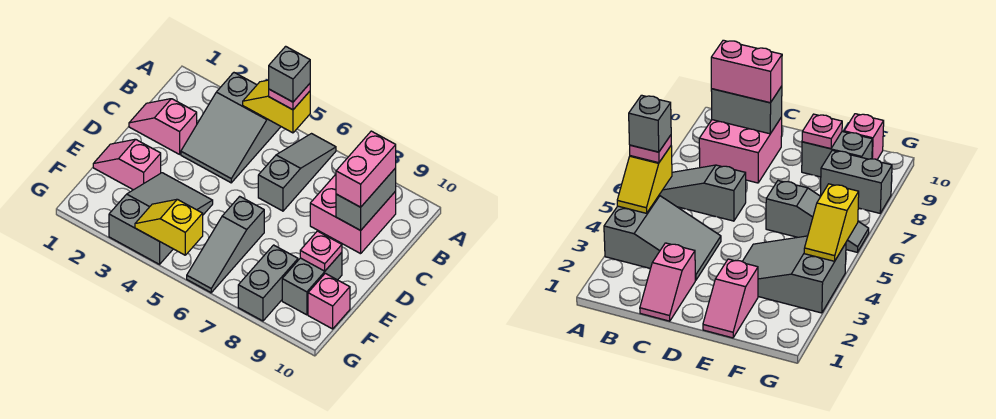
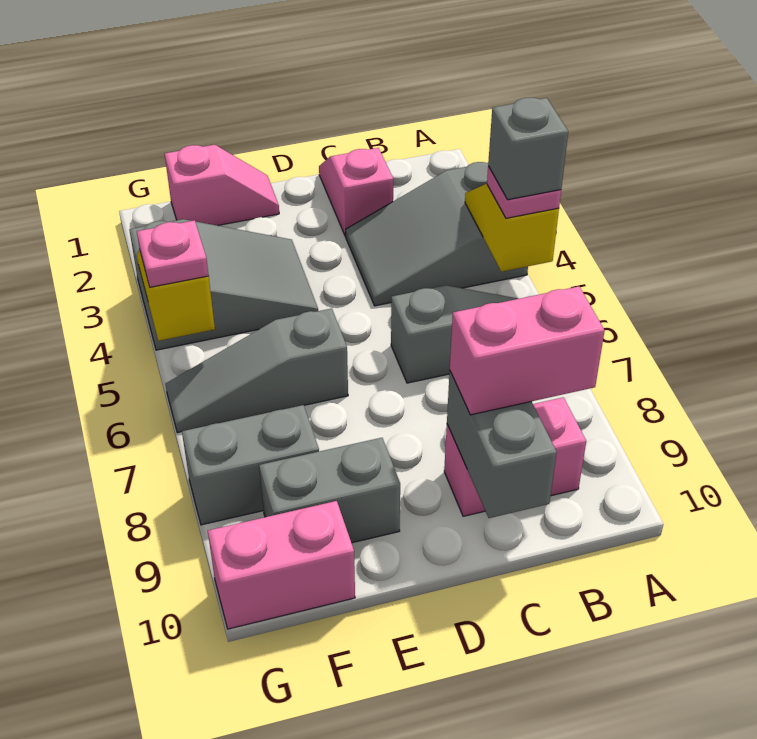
pink 2x2 brick [310,174,396,254] -> pink 1x2 brick [444,397,586,516]
grey 1x2 brick [336,168,396,230] -> grey 1x2 brick turned to [447,372,557,518]
pink 1x2 slope [93,139,161,190] -> pink 1x2 slope turned to [165,145,279,226]
pink 1x1 plate [300,231,342,271] -> pink 1x1 plate moved to [137,220,209,287]
pink 1x1 brick [308,273,350,329] -> pink 1x2 brick [208,501,355,629]

